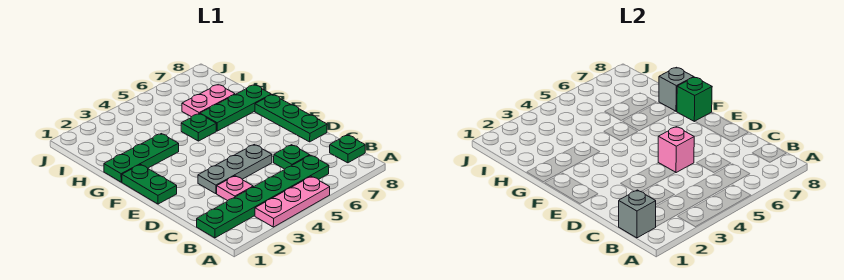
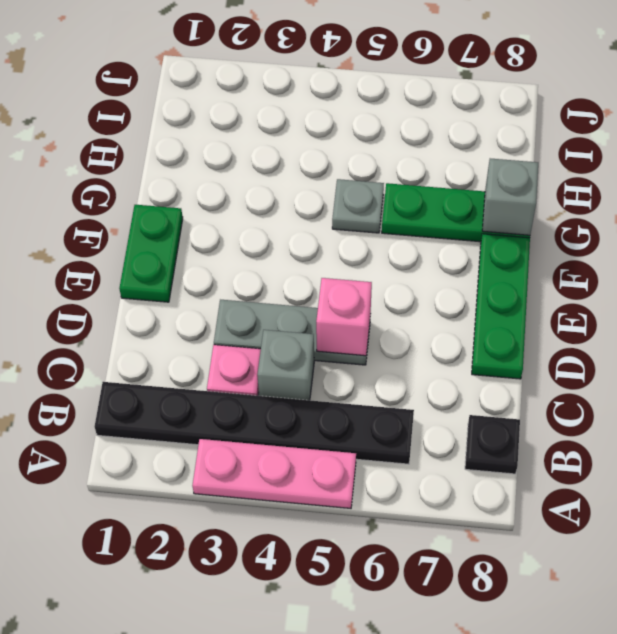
green 1x6 plate [197,155,329,238] -> black 1x6 plate [94,382,414,464]
grey 1x1 brick [619,190,656,238] -> grey 1x1 brick moved to [257,330,314,400]
green 1x1 plate [330,135,365,163] -> black 1x1 plate [465,415,520,474]
green 1x1 plate [274,145,310,169] -> none
green 1x1 brick [677,77,712,122] -> none
green 1x3 plate [104,134,179,182] -> none
green 1x1 plate [181,114,216,141] -> grey 1x1 plate [332,179,384,233]
pink 1x2 plate [182,85,235,117] -> none

